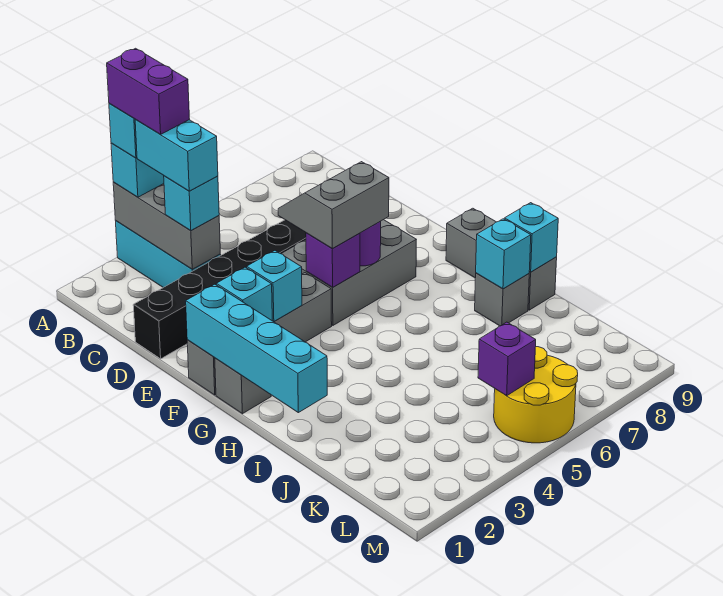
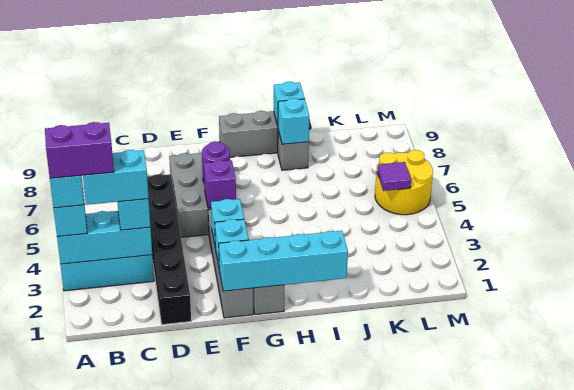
grey 1x3 brick [113,182,220,269] -> cyan 1x3 brick [57,211,152,264]
grey 2x2 slope [278,162,389,248] -> none
purple 1x1 brick [478,322,536,396] -> purple 1x1 tile [377,162,411,191]

